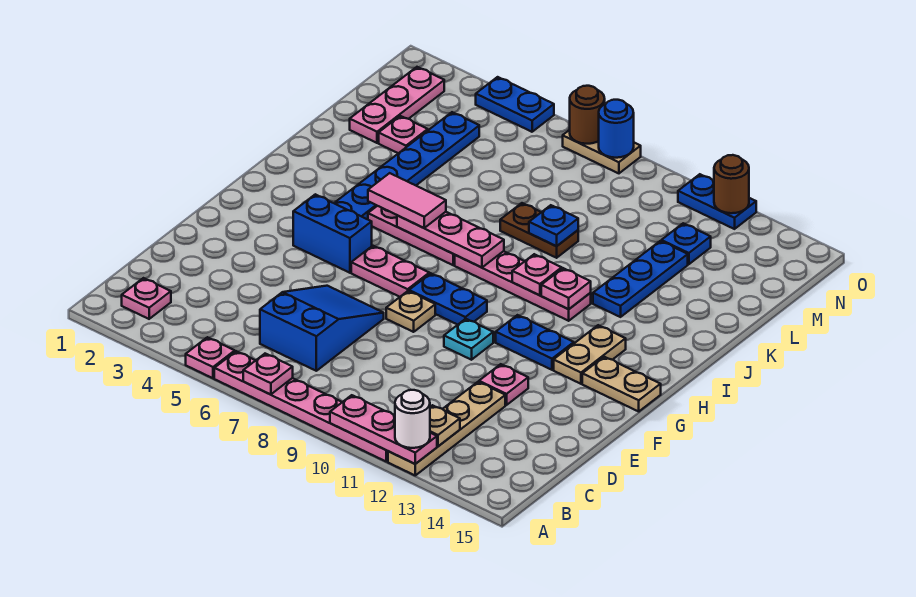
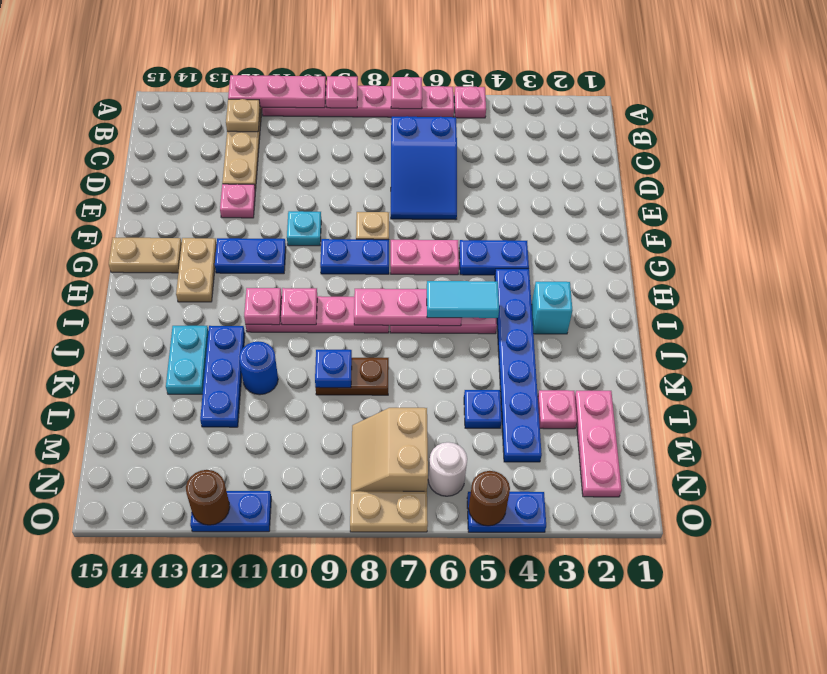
white 1x1 round brick [395,390,430,448] -> white 1x1 round brick moved to [428,442,467,496]
pink 1x1 plate [122,278,171,319] -> pink 1x1 plate moved to [326,76,358,108]
blue 1x2 brick [293,194,372,273] -> blue 1x2 plate [459,240,529,275]
none -> cyan 1x1 brick [531,282,573,334]
pink 1x2 tile [368,173,446,228] -> cyan 1x2 tile [427,281,499,318]
none -> cyan 1x2 plate [166,326,208,394]
none -> tan 2x2 slope [351,408,428,492]
blue 1x1 plate [661,223,711,264] -> blue 1x1 plate moved to [464,390,502,428]
brown 1x1 round brick [570,86,605,144] -> brown 1x1 round brick moved to [469,471,510,526]
blue 1x1 round brick [599,100,634,158] -> blue 1x1 round brick moved to [239,341,278,395]

